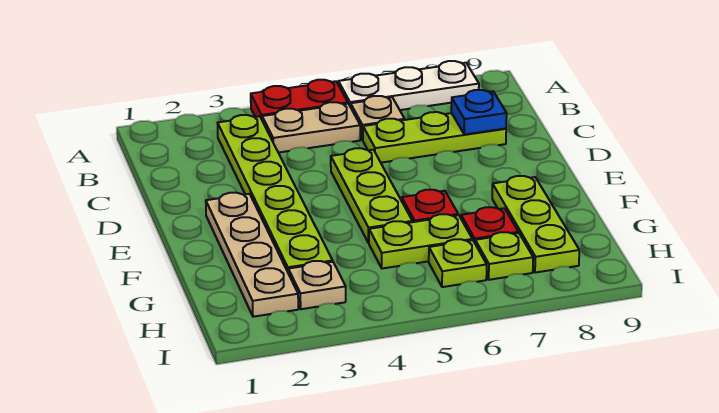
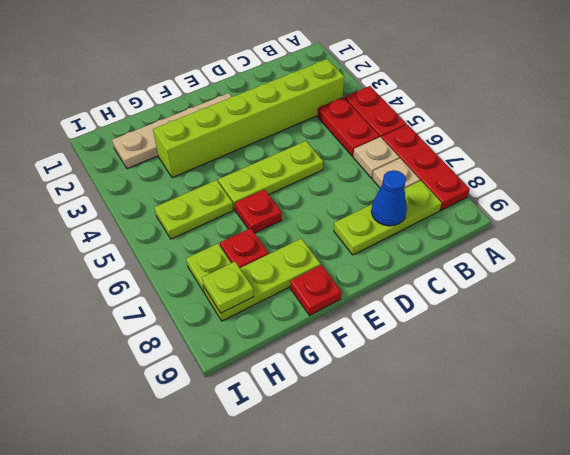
white 1x3 plate [338,61,479,110] -> red 1x3 plate [382,125,470,210]
lime 1x6 plate [218,115,333,272] -> lime 1x6 brick [153,59,344,178]
tan 1x2 plate [262,102,360,153] -> red 1x2 plate [317,97,380,156]
lime 1x3 plate [363,112,506,163] -> lime 1x3 plate turned to [334,181,442,255]
blue 1x1 plate [451,90,507,134] -> blue 1x1 cone [371,170,407,226]
none -> red 1x1 plate [290,265,341,316]
lime 1x2 plate [369,214,472,269] -> lime 1x2 plate turned to [154,180,233,239]
tan 1x1 plate [288,261,346,309] -> tan 1x1 plate moved to [372,158,420,188]
lime 1x1 plate [429,239,487,287] -> lime 1x1 plate moved to [202,262,254,313]

